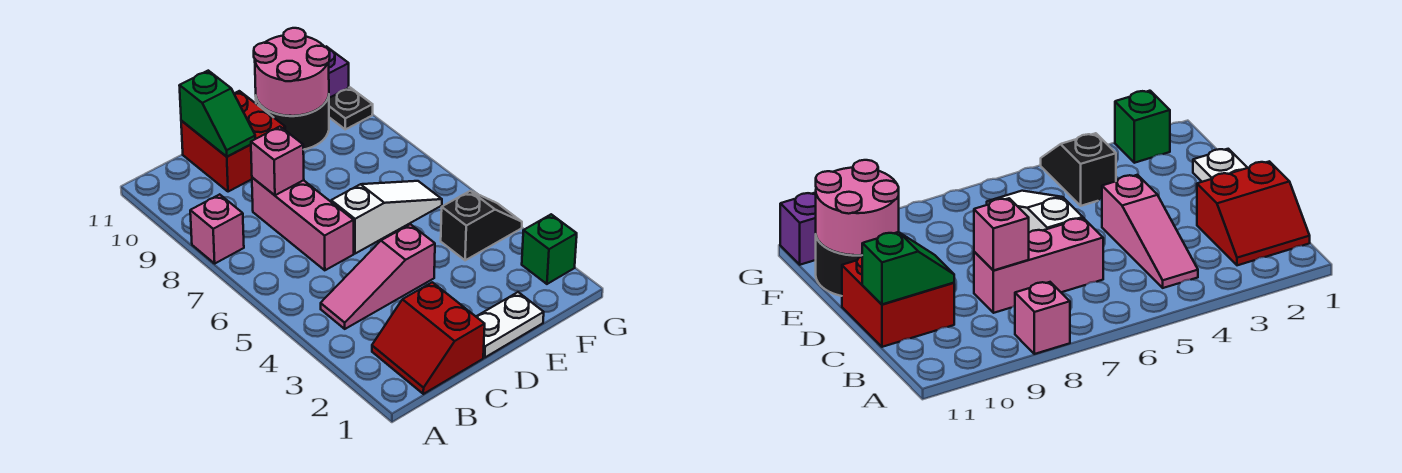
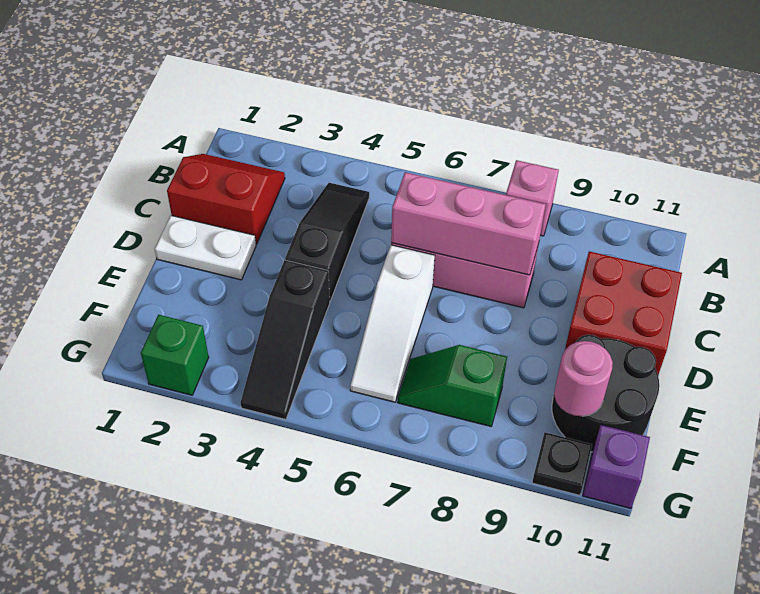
pink 1x3 slope [321,224,435,329] -> black 1x3 slope [285,183,369,301]
pink 1x1 brick [251,127,304,195] -> pink 1x3 brick [391,172,546,275]
green 1x2 slope [179,71,255,157] -> green 1x2 slope moved to [398,345,507,426]
white 1x2 plate [476,292,544,357] -> white 1x2 plate turned to [155,215,256,280]
pink 2x2 round brick [254,28,330,116] -> pink 1x1 round brick [554,341,613,416]
black 1x2 slope [441,191,522,260] -> black 1x3 slope [241,260,330,420]

